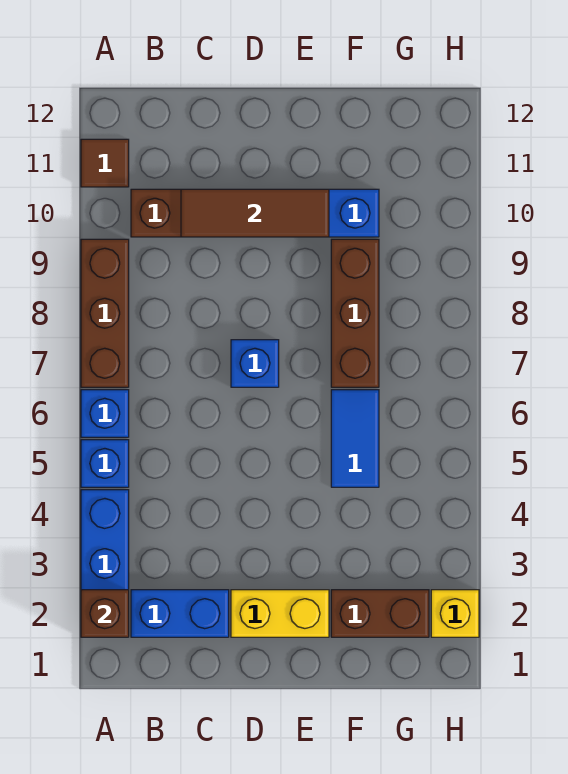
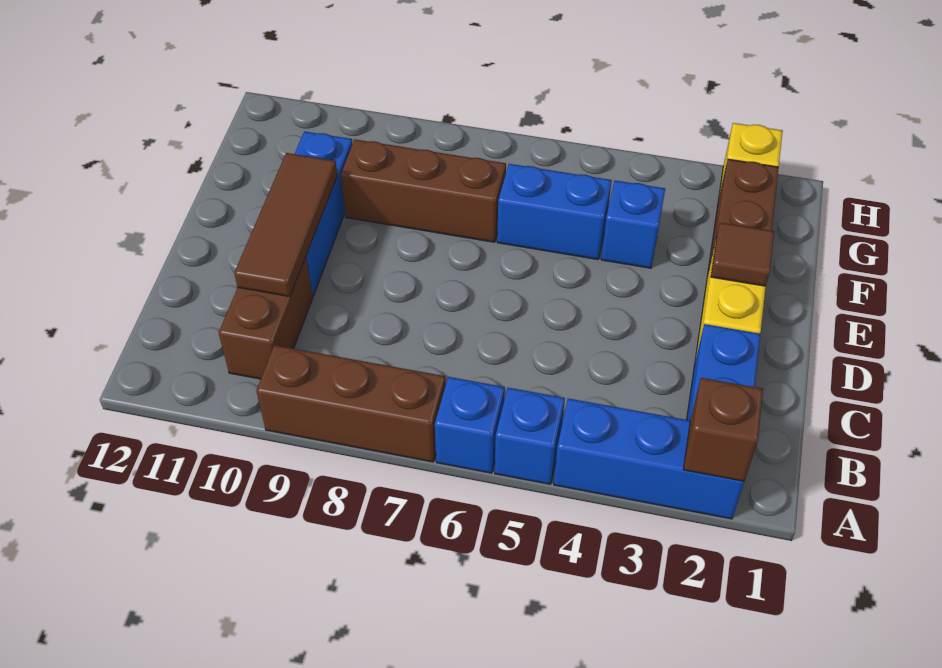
brown 1x1 tile [81,139,129,187] -> brown 1x1 tile moved to [711,223,774,286]
blue 1x1 brick [231,340,279,387] -> blue 1x1 brick moved to [601,180,665,268]
blue 1x2 tile [331,390,379,487] -> blue 1x2 brick [497,164,612,259]

